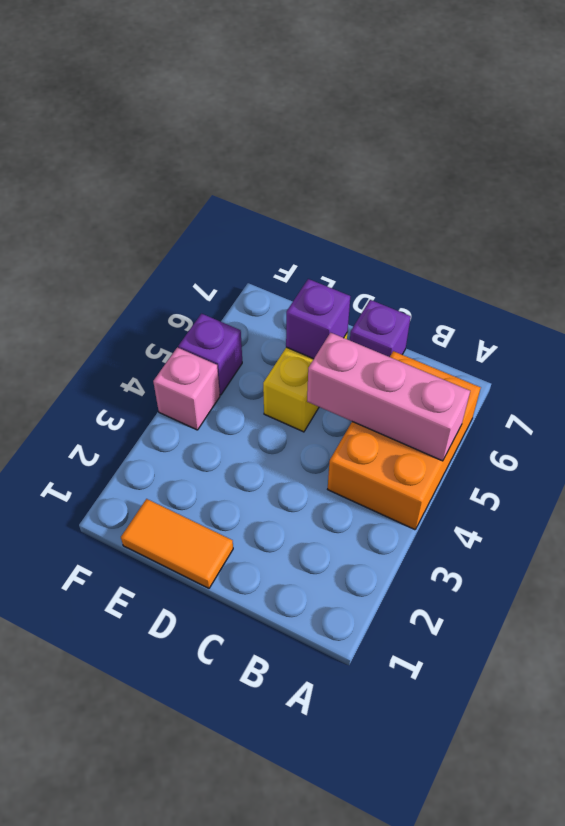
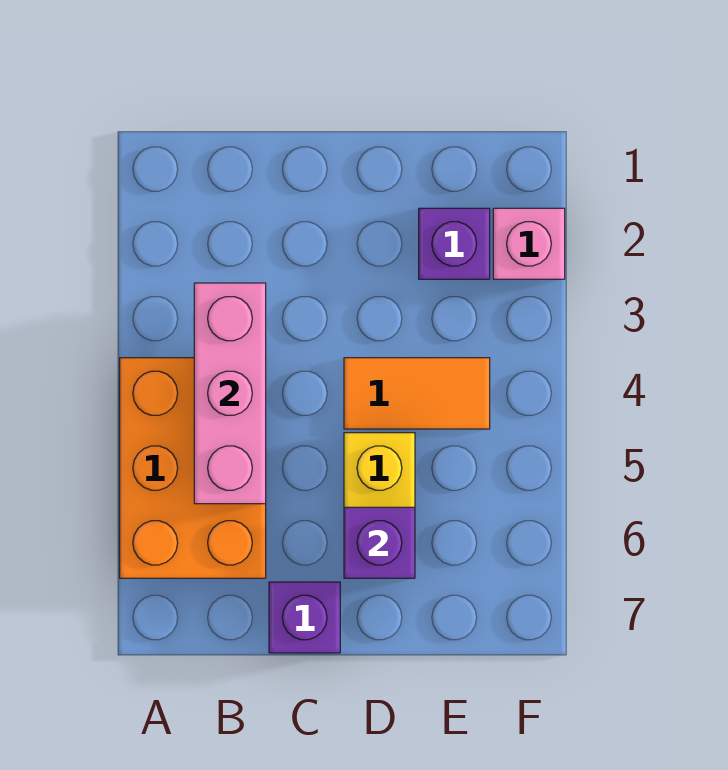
pink 1x3 brick [307,333,470,461] -> pink 1x3 brick turned to [194,283,266,504]
orange 1x2 tile [121,499,233,588] -> orange 1x2 tile moved to [344,358,490,429]
pink 1x1 brick [153,347,220,430] -> pink 1x1 brick moved to [493,208,565,279]
purple 1x1 brick [179,314,242,395] -> purple 1x1 brick moved to [419,208,490,279]

